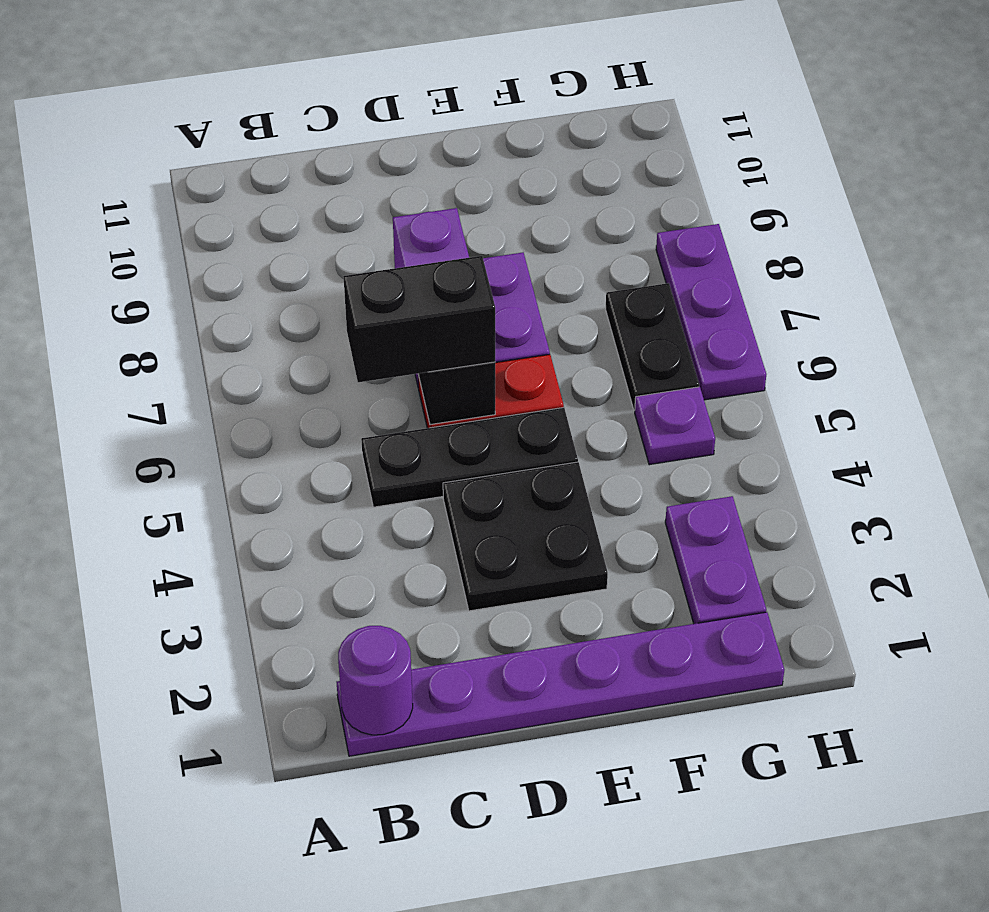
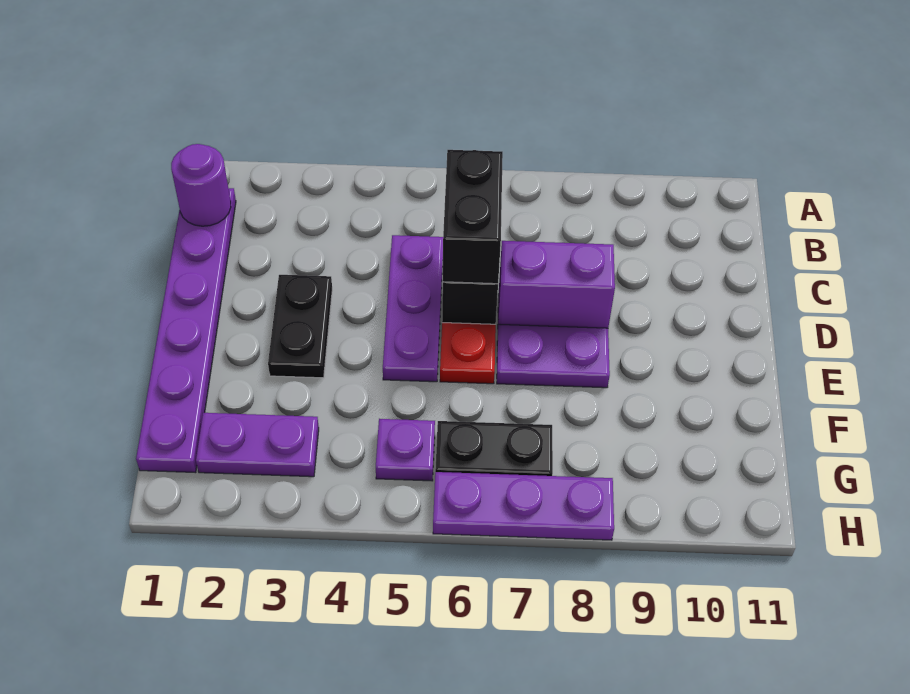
black 1x3 plate [361,408,578,507] -> purple 1x3 plate [383,235,443,382]
black 2x2 plate [443,462,608,611] -> black 1x2 plate [268,275,332,378]

